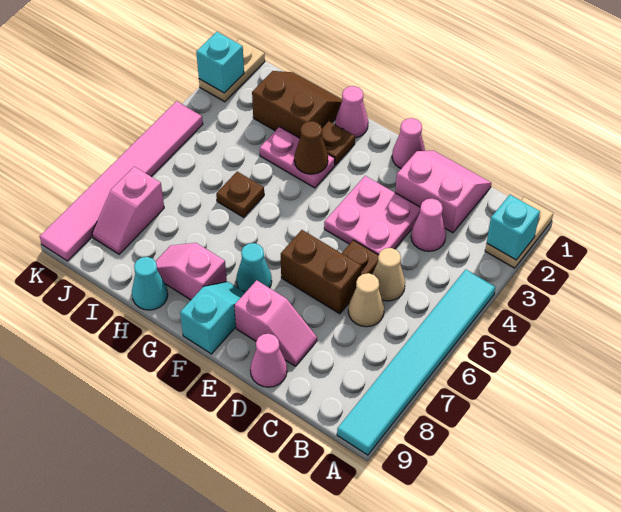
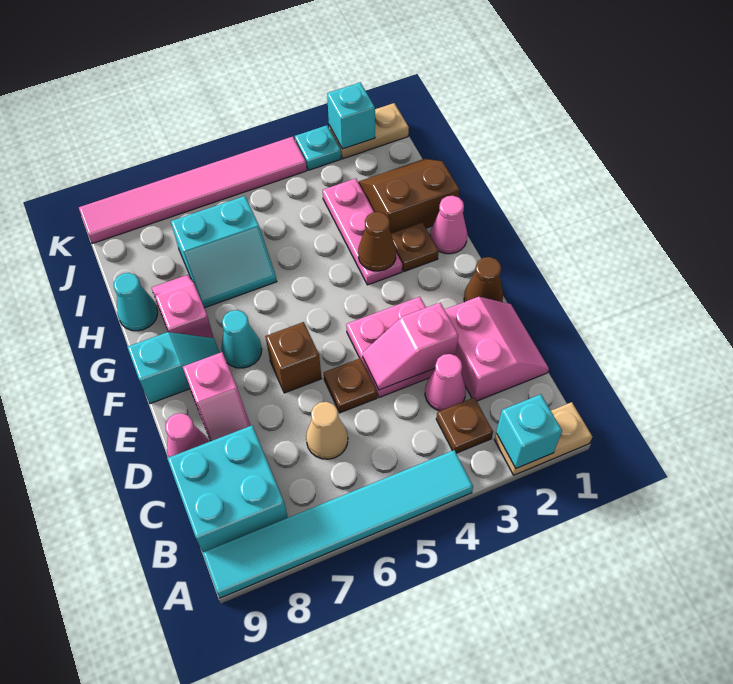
none -> cyan 2x2 brick [167,426,288,552]
tan 1x1 cone [372,248,405,301] -> none
brown 1x2 brick [281,230,361,314] -> brown 1x1 brick [265,322,322,393]
pink 1x1 cone [392,118,425,168] -> brown 1x1 cone [464,257,503,302]
pink 1x2 plate [260,127,335,188] -> pink 1x3 plate [323,178,402,285]
brown 2x2 slope [252,71,342,138] -> brown 2x2 slope turned to [358,159,459,234]
brown 1x1 plate [216,172,264,217] -> brown 1x1 plate moved to [436,398,493,453]
none -> cyan 2x2 slope [171,196,277,308]
pink 1x2 slope [92,167,164,254] -> pink 1x2 slope moved to [363,303,458,390]
none -> cyan 1x1 plate [295,125,341,170]

